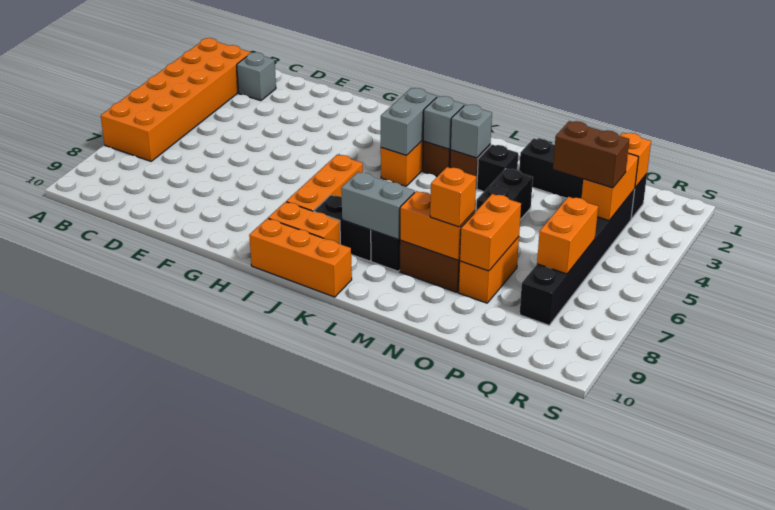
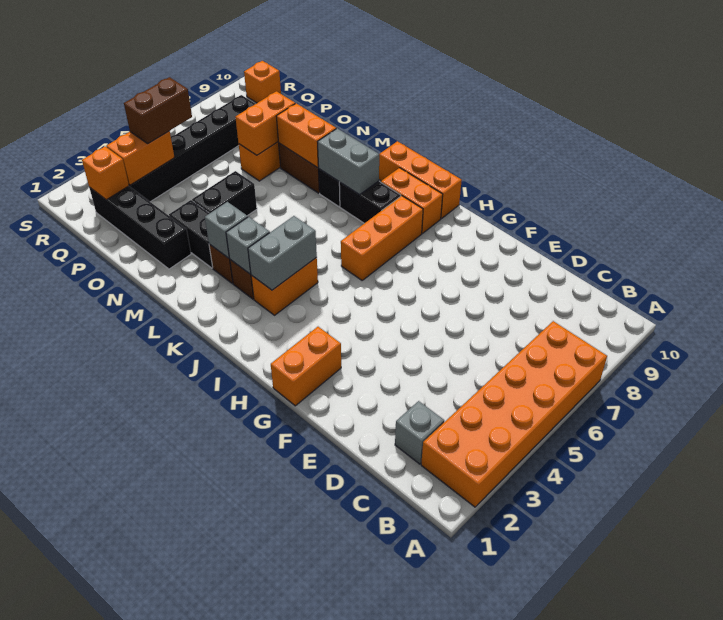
black 1x1 brick [477,145,518,191] -> black 1x2 brick [169,200,213,268]
orange 1x1 brick [430,167,476,227] -> orange 1x1 brick moved to [244,61,281,103]
brown 1x2 brick [553,121,629,188] -> brown 1x2 brick turned to [124,77,192,143]
orange 1x2 brick [537,197,598,274] -> orange 1x2 brick moved to [271,327,341,406]

